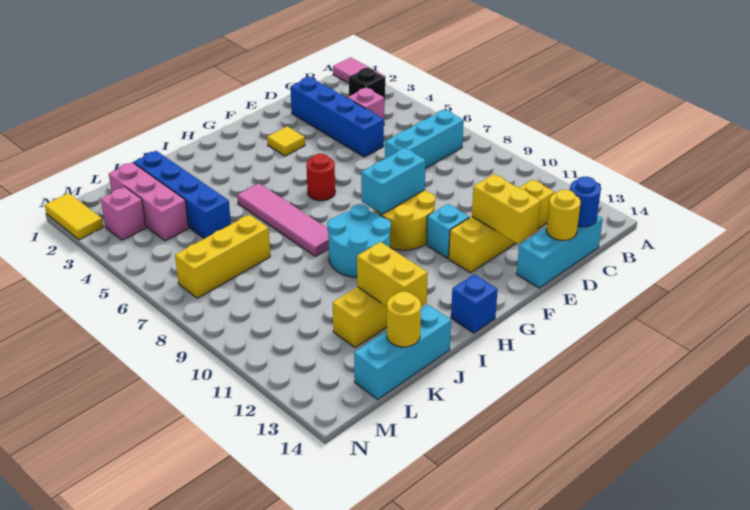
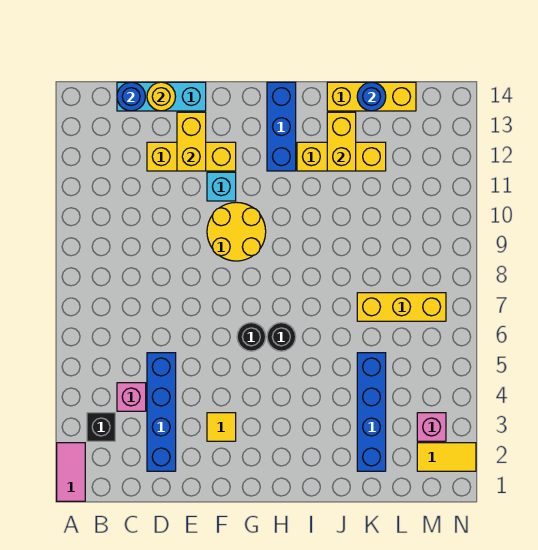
cyan 1x3 brick [385,109,464,169] -> none
yellow 1x4 brick [449,179,554,273] -> yellow 1x3 brick [147,142,236,171]
cyan 1x2 brick [361,148,426,214] -> none
red 1x1 round brick [306,154,335,201] -> black 1x1 round brick [237,323,266,351]
none -> black 1x1 round brick [267,323,296,351]
cyan 2x2 round brick [327,204,391,277] -> none
blue 1x1 brick [451,274,498,333] -> blue 1x3 brick [267,82,296,171]
pink 1x4 tile [237,183,329,256] -> none
cyan 1x3 brick [354,304,451,399] -> yellow 1x3 brick [327,82,416,111]
yellow 1x1 round brick [387,292,421,347] -> blue 1x1 round brick [357,82,386,111]
pink 1x3 brick [109,162,189,241] -> none
yellow 1x2 tile [45,193,103,240] -> yellow 1x2 tile turned to [417,443,476,471]

